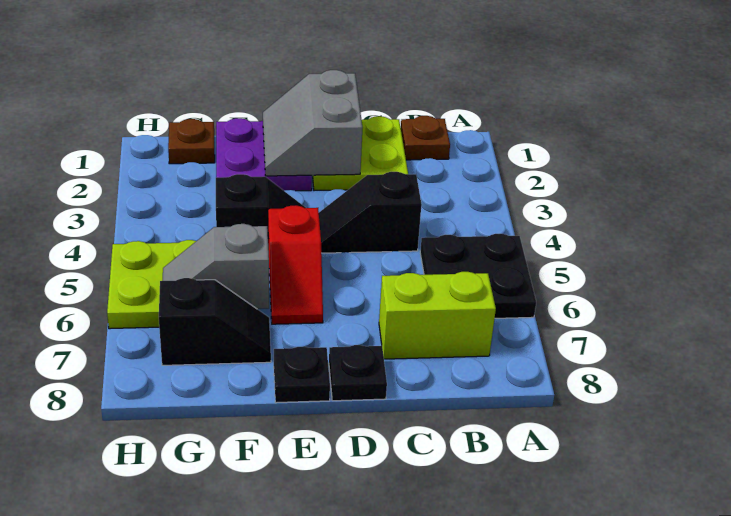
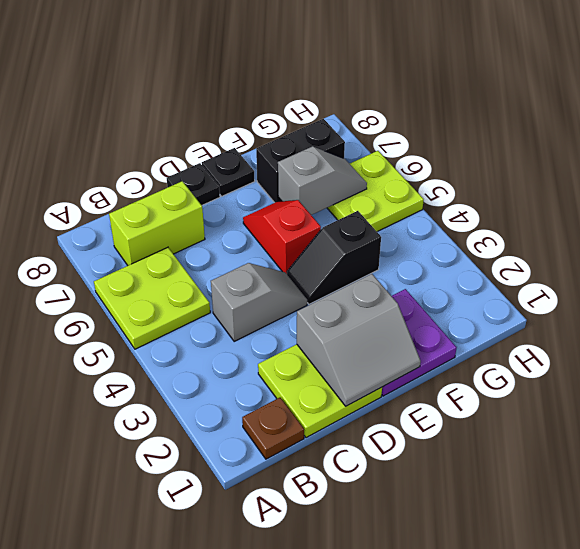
black 2x2 plate [420,234,536,318] -> lime 2x2 plate [94,247,210,349]
black 1x2 slope [319,172,422,253] -> grey 1x2 slope [211,263,307,341]
grey 2x2 slope [263,70,363,176] -> grey 2x2 slope turned to [297,274,421,406]
black 1x2 slope [159,278,271,365] -> black 1x2 brick [256,119,345,203]
brown 1x1 plate [168,119,215,164] -> none

